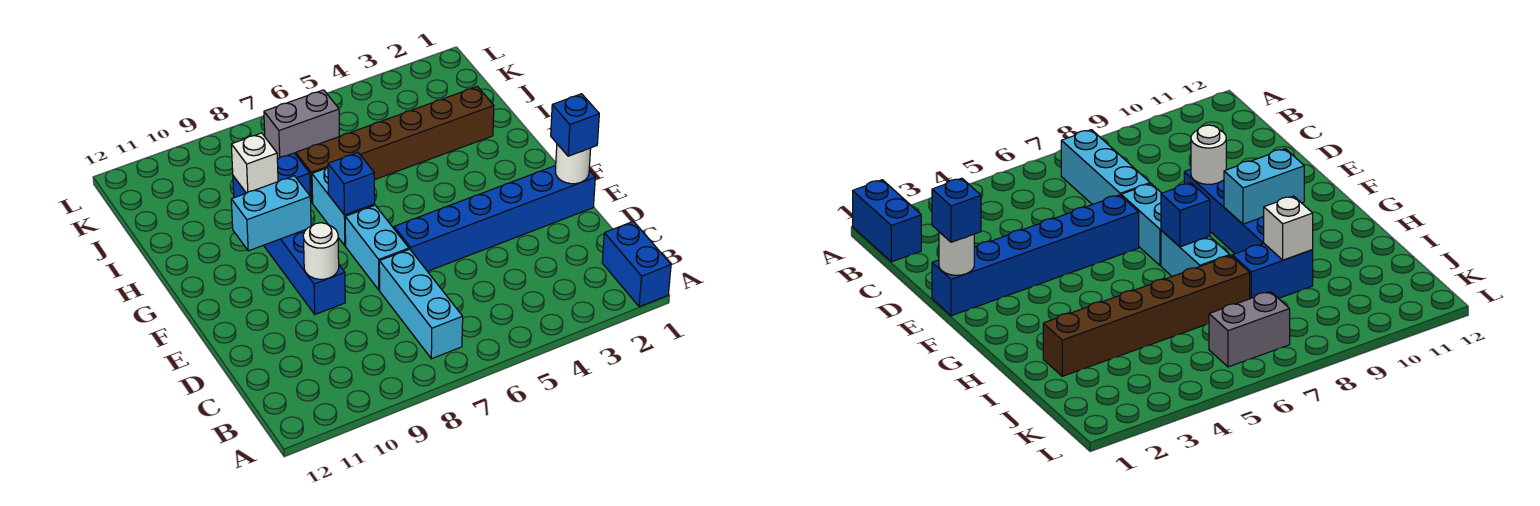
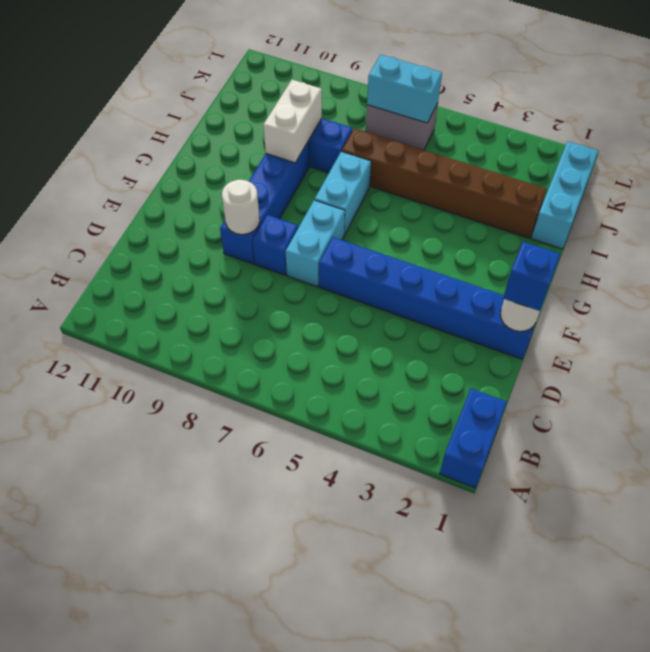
cyan 1x3 brick [379,249,463,359] -> cyan 1x3 brick moved to [531,141,598,249]
blue 1x1 brick [328,153,375,215] -> blue 1x1 brick moved to [253,215,298,275]
cyan 1x2 brick [231,176,311,251] -> cyan 1x2 brick moved to [367,54,442,123]
white 1x1 brick [231,133,278,193] -> white 1x2 brick [263,80,322,163]

